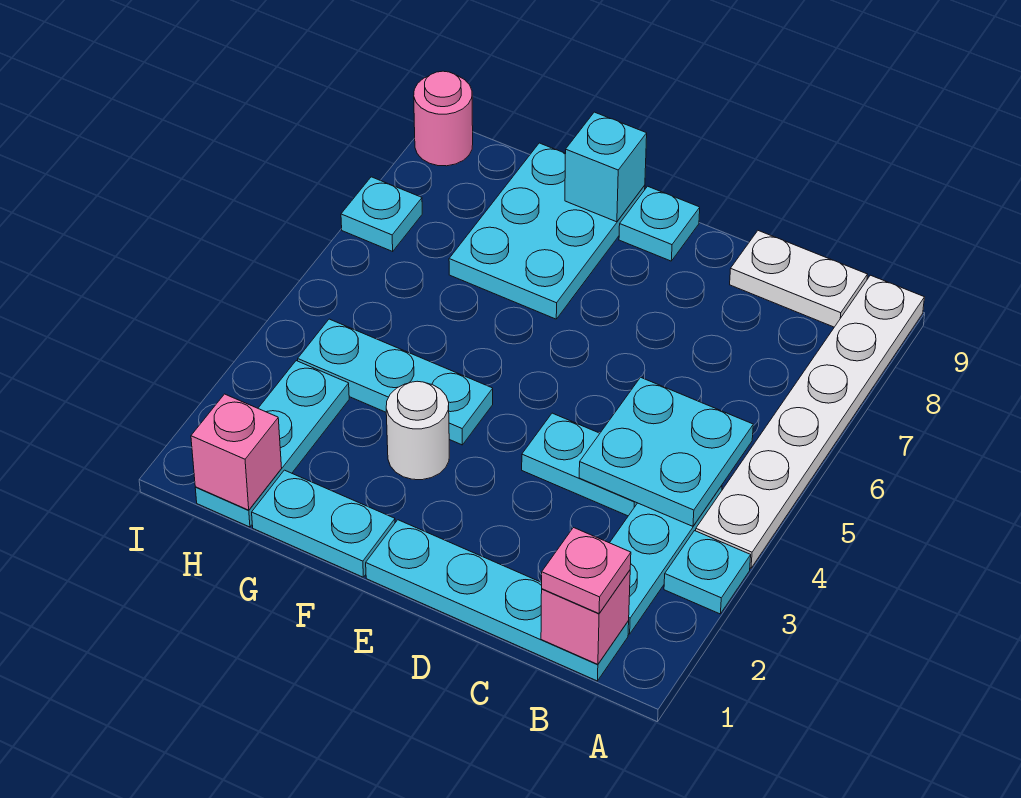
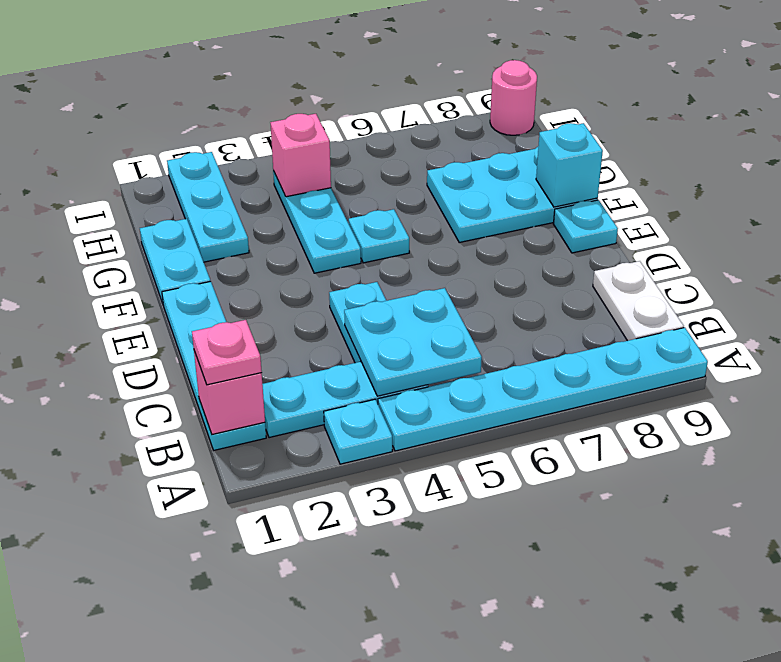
white 1x6 plate [696,275,924,568] -> cyan 1x6 plate [378,328,708,451]
white 1x1 round brick [386,381,449,480] -> none
cyan 1x3 plate [195,361,349,527] -> cyan 1x3 plate turned to [167,152,249,262]
pink 1x1 brick [191,394,282,510] -> pink 1x1 brick moved to [270,114,331,197]
cyan 1x1 plate [341,177,422,251] -> cyan 1x1 plate moved to [349,209,409,263]

